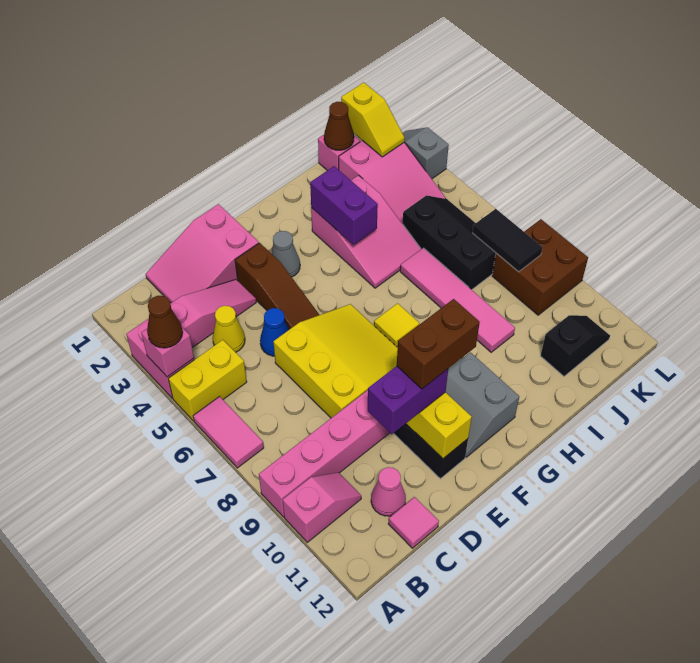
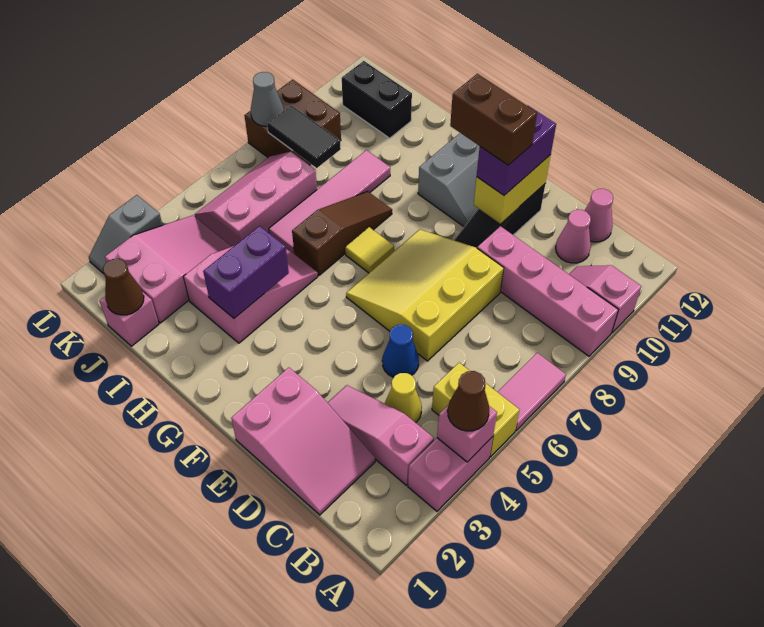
pink 1x1 tile [388,497,439,548] -> pink 1x1 cone [585,189,613,242]
purple 1x2 brick [368,366,448,434] -> purple 1x2 brick turned to [477,106,556,195]
brown 1x3 slope [235,243,319,330] -> brown 1x3 slope moved to [292,191,392,275]
grey 1x1 cone [271,231,300,277] -> grey 1x1 cone moved to [251,72,284,126]
black 2x3 slope [403,195,496,290] -> pink 2x3 slope [194,152,317,246]
black 1x2 slope [541,315,610,376] -> black 1x2 brick [342,61,412,138]
yellow 1x2 slope [341,82,405,157] -> none
black 1x2 tile [472,209,542,272] -> black 1x2 tile turned to [267,105,341,168]

